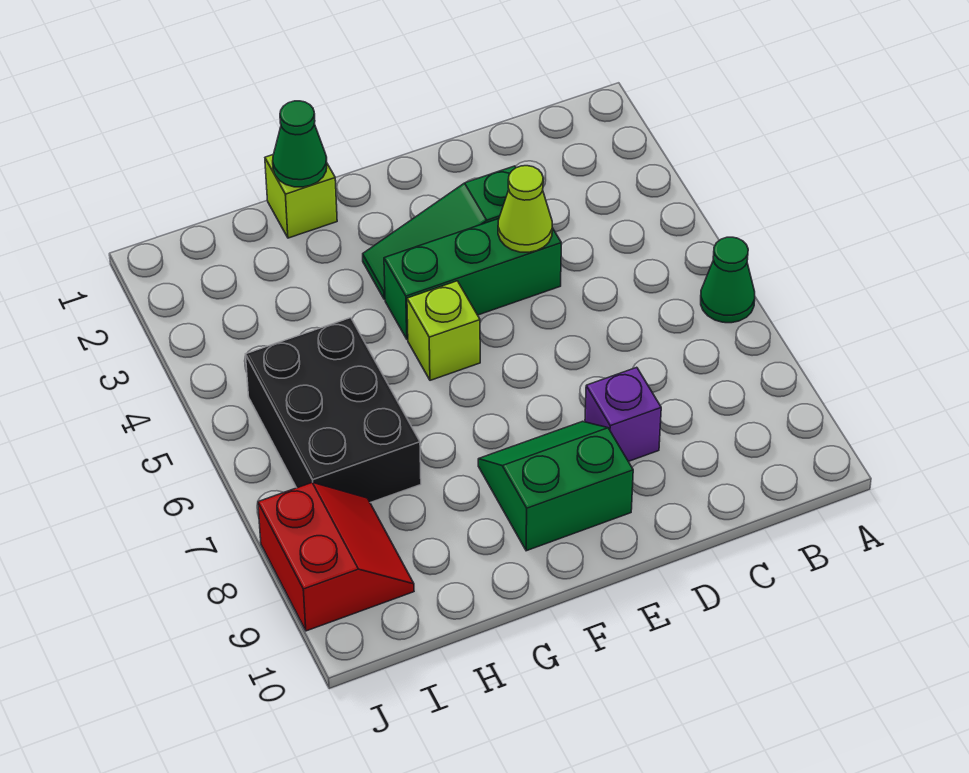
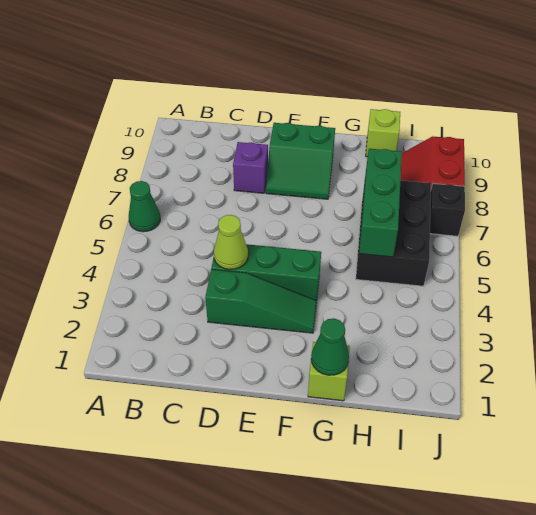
lime 1x1 brick [407,281,480,380] -> lime 1x1 brick moved to [366,109,400,157]
none -> green 1x3 brick [359,149,402,257]
none -> black 1x1 brick [430,183,465,236]

